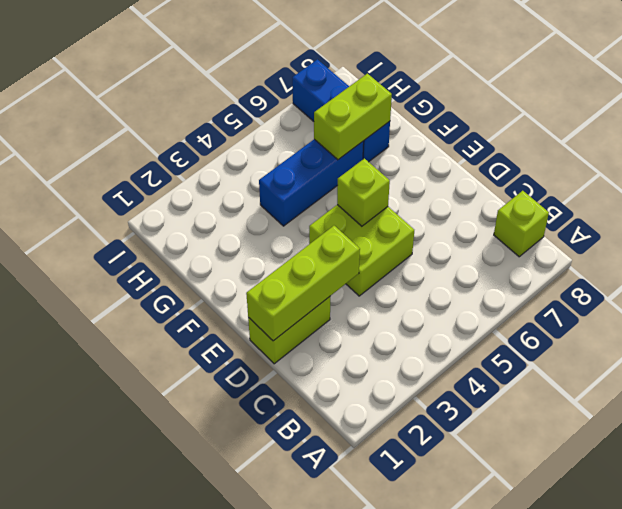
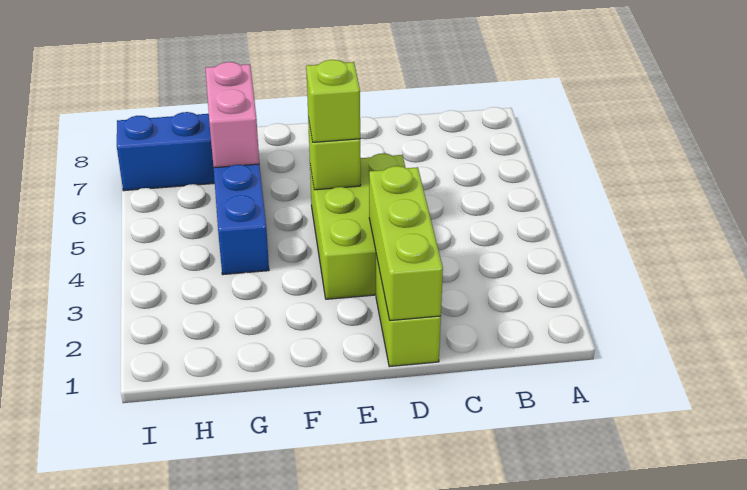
lime 1x1 brick [494,191,549,257] -> lime 1x1 brick moved to [306,60,360,142]
lime 2x2 brick [309,205,414,296] -> lime 2x3 brick [310,153,405,299]
lime 1x2 brick [314,74,392,160] -> pink 1x2 brick [206,62,259,168]

